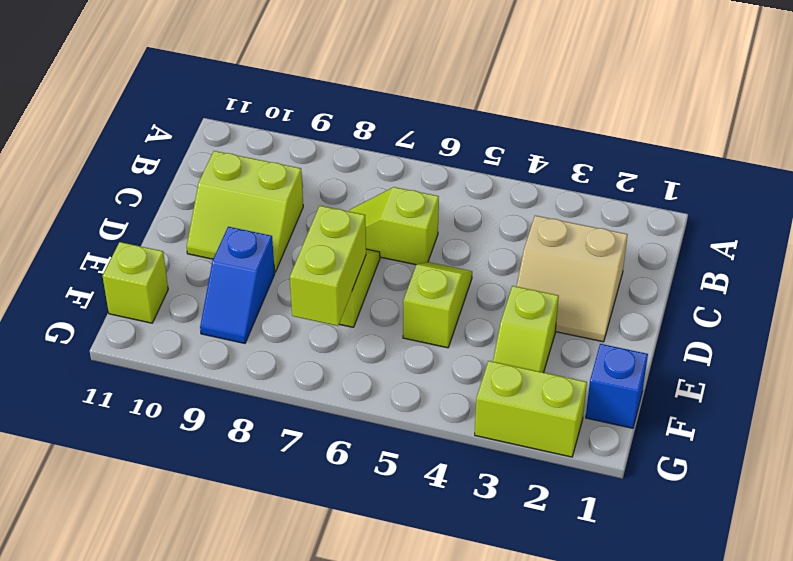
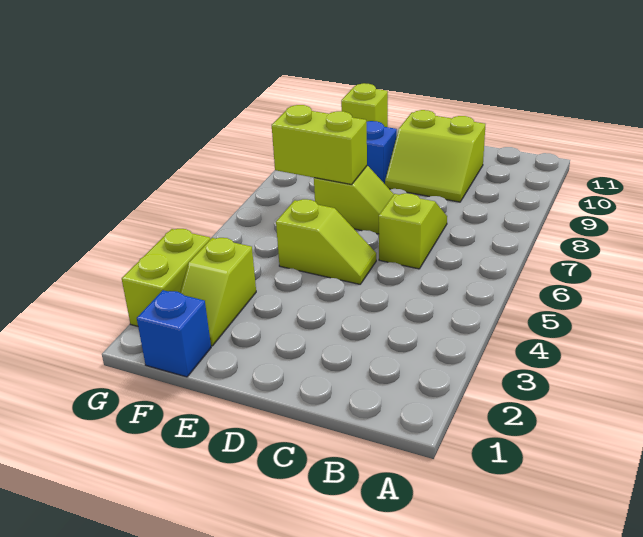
tan 2x2 slope [516,216,628,342] -> none
lime 2x2 slope [187,151,303,272] -> lime 2x2 slope turned to [385,110,485,202]
lime 1x2 slope [493,286,559,372] -> lime 1x2 slope turned to [180,238,256,346]

